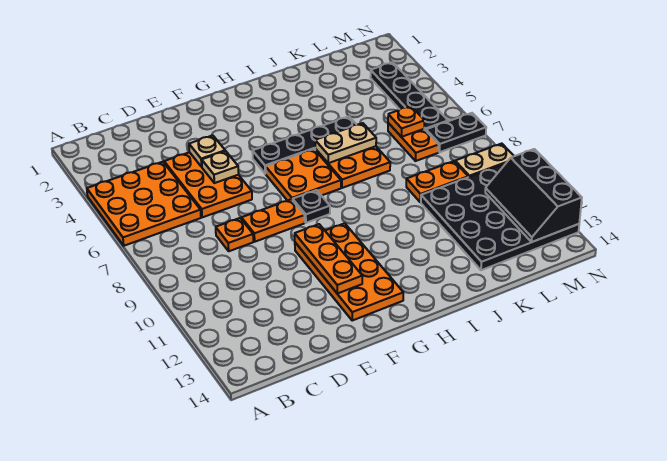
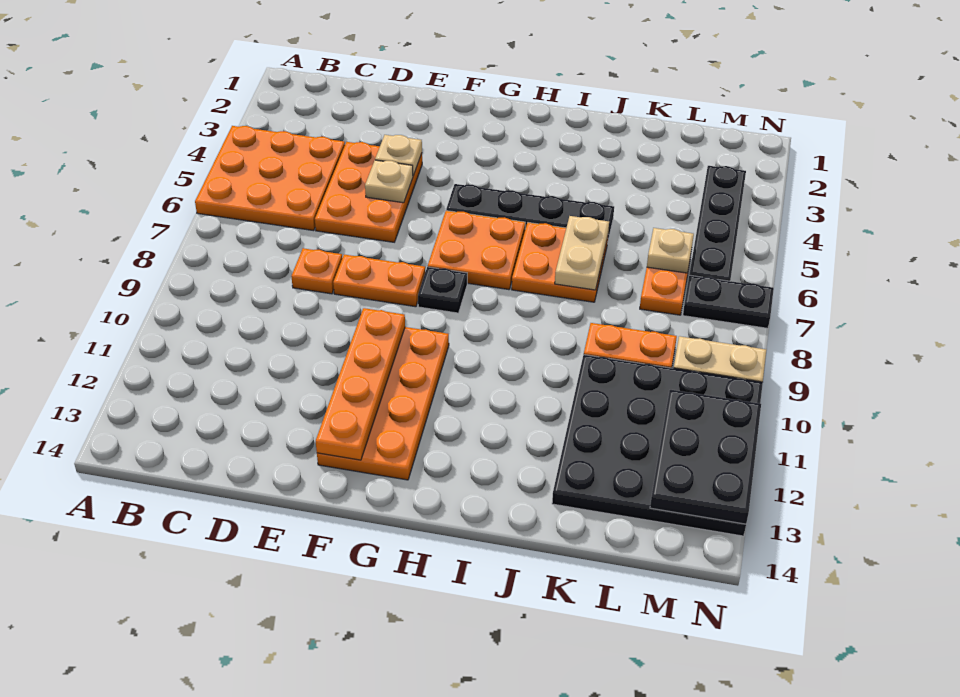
orange 1x3 plate [295,224,362,294] -> orange 1x4 plate [316,308,405,460]
tan 1x2 plate [315,123,376,163] -> tan 1x2 plate turned to [555,216,609,290]
orange 1x1 plate [388,106,425,137] -> tan 1x1 plate [647,228,694,273]
black 2x3 slope [485,149,582,242] -> black 2x3 plate [650,390,761,524]

